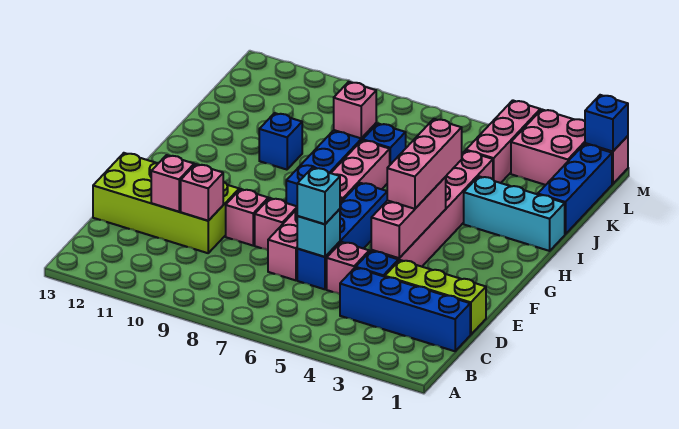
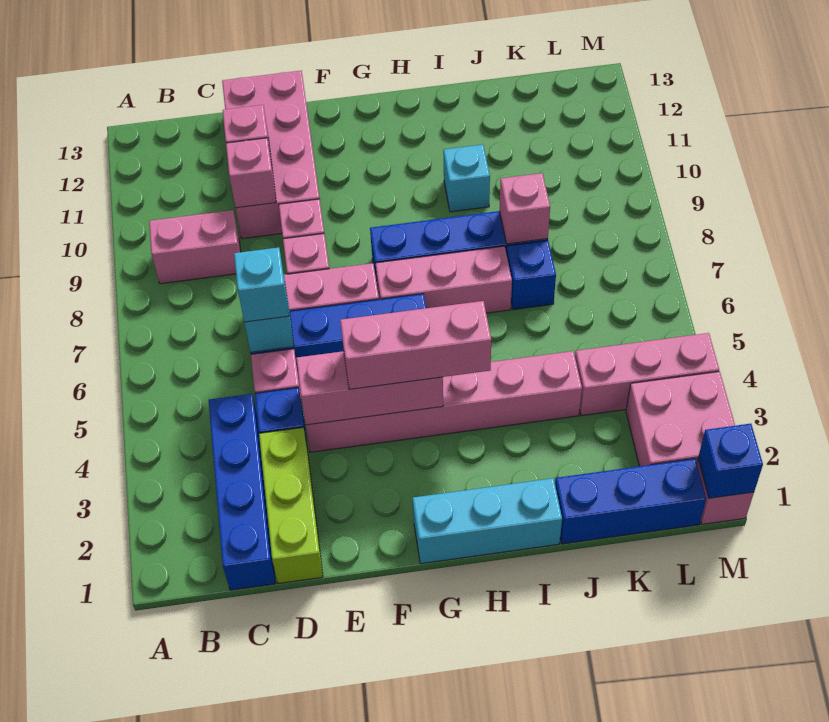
none -> pink 1x2 brick [149,210,241,284]
lime 2x4 brick [93,153,239,253] -> pink 2x4 brick [222,71,320,239]
cyan 1x3 brick [464,176,565,251] -> cyan 1x3 brick turned to [413,478,562,564]
blue 1x1 brick [259,113,302,170] -> cyan 1x1 brick [443,144,490,212]

